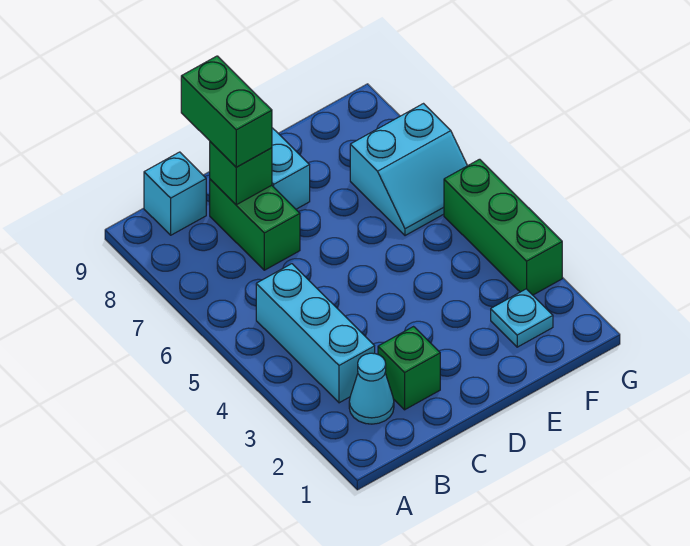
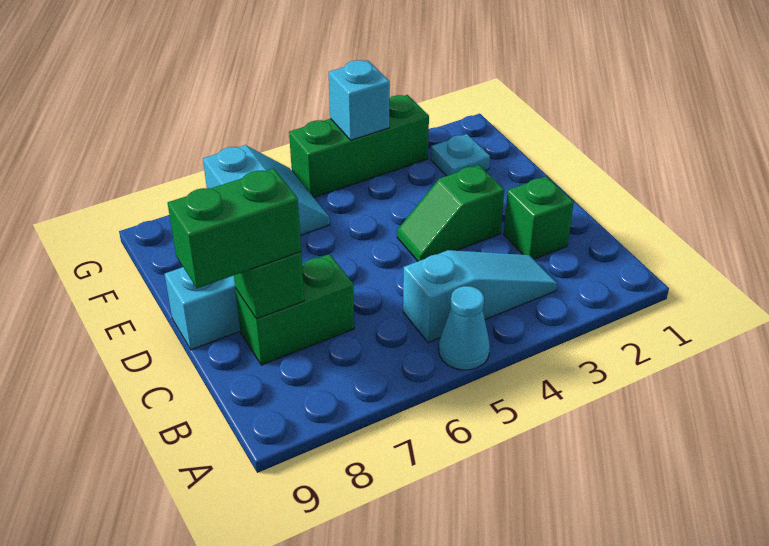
cyan 1x1 cone [349,353,394,424] -> cyan 1x1 cone moved to [439,286,490,370]
cyan 1x3 brick [256,264,375,403] -> cyan 1x3 slope [403,250,557,343]
cyan 1x1 brick [144,152,206,235] -> cyan 1x1 brick moved to [329,60,390,140]
none -> green 1x2 slope [397,165,504,261]

